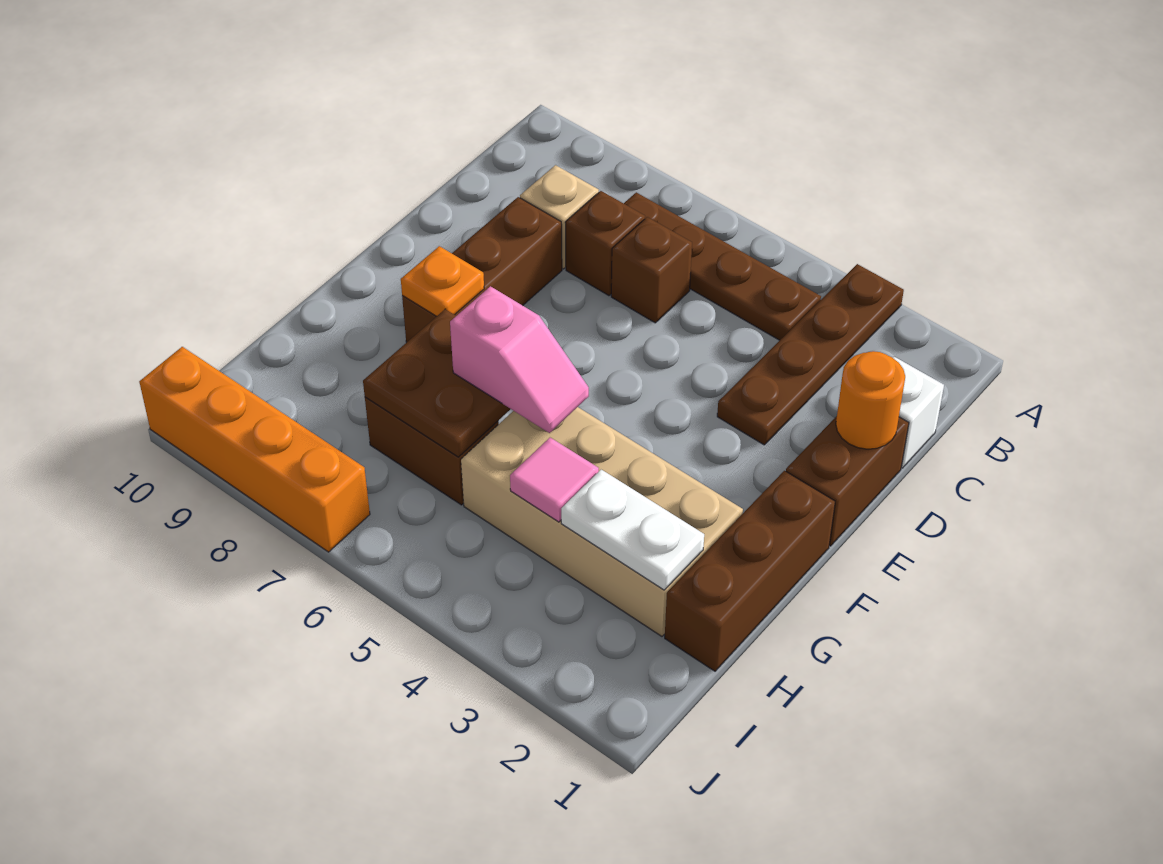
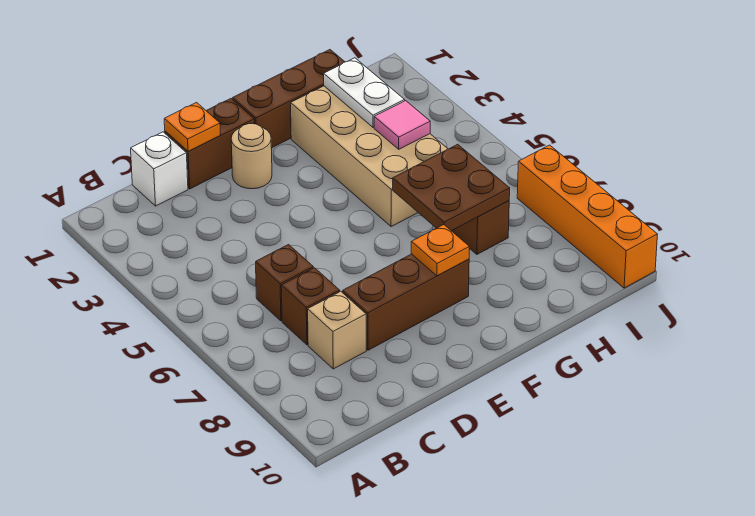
brown 1x4 plate [717,264,904,445] -> none
brown 1x4 plate [624,192,821,340] -> none
orange 1x1 round brick [836,351,905,449] -> orange 1x1 plate [164,103,220,151]
none -> tan 1x1 round brick [231,124,272,189]
pink 1x2 slope [450,286,589,433] -> none

